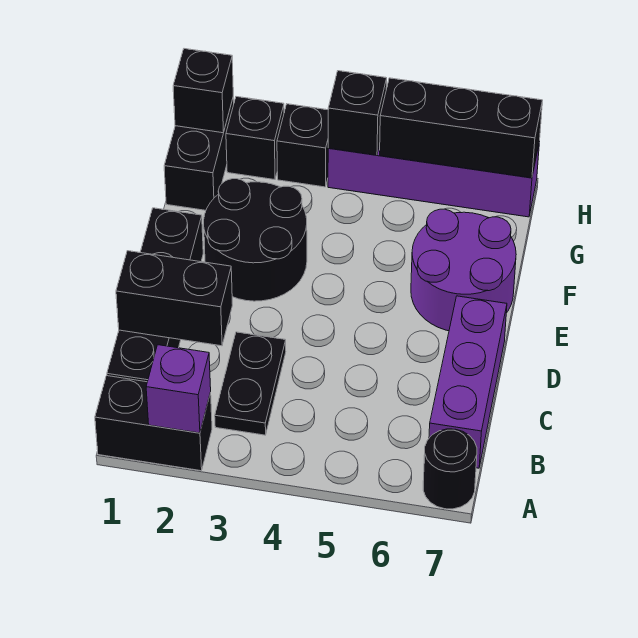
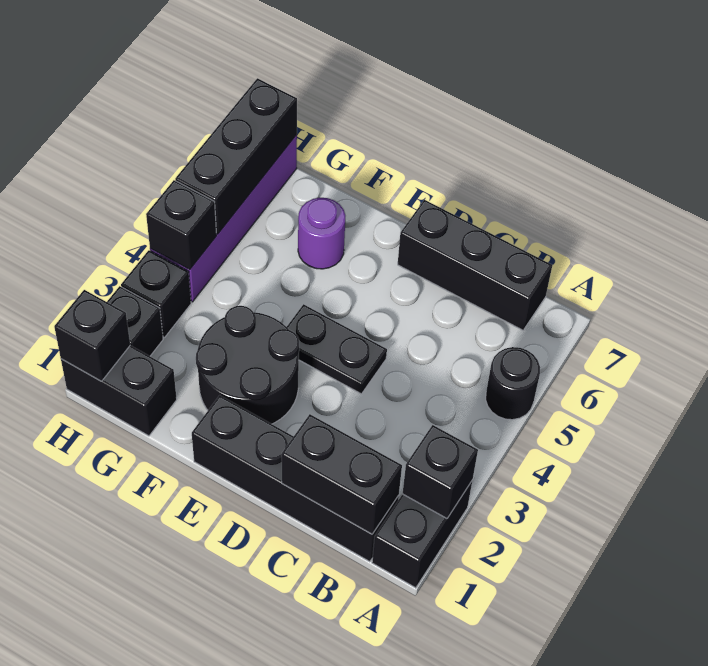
purple 1x1 brick [146,345,211,433] -> black 1x1 brick [403,425,478,518]
black 1x1 round brick [423,429,477,509] -> black 1x1 round brick moved to [486,347,540,420]
black 1x2 plate [215,332,286,435] -> black 1x2 plate moved to [287,304,387,394]
purple 1x3 brick [429,296,507,468] -> black 1x3 brick [398,200,552,330]
black 1x2 brick [116,251,232,346] -> black 1x2 brick turned to [282,414,402,534]
purple 2x2 round brick [411,209,516,331] -> purple 1x1 round brick [298,198,345,269]

